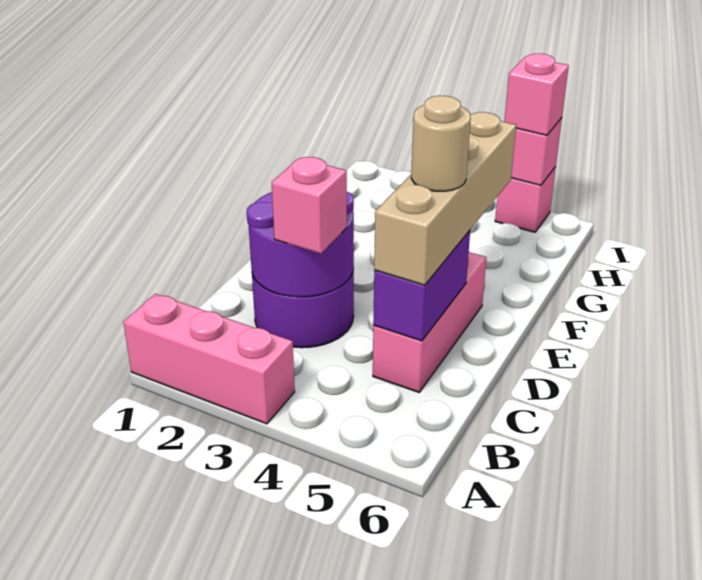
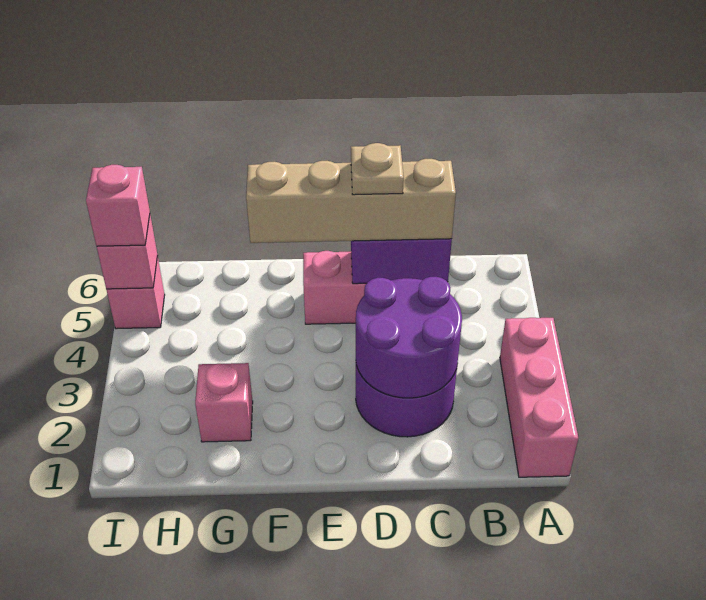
pink 1x1 brick [272,157,347,254] -> pink 1x1 brick moved to [195,363,253,442]
tan 1x1 round brick [411,96,471,191] -> tan 1x1 plate [351,143,404,195]

